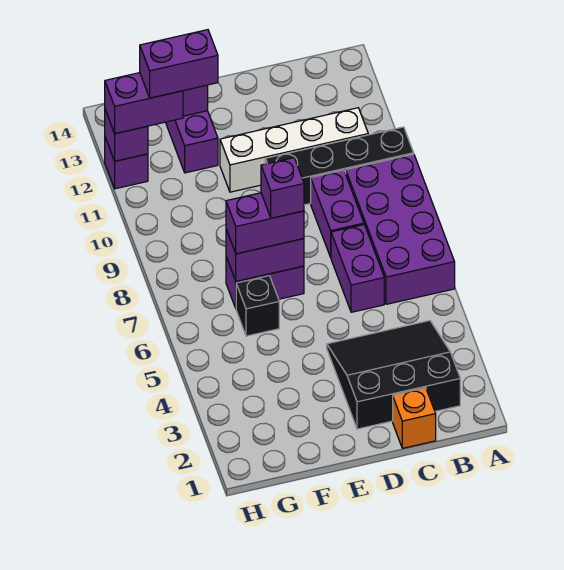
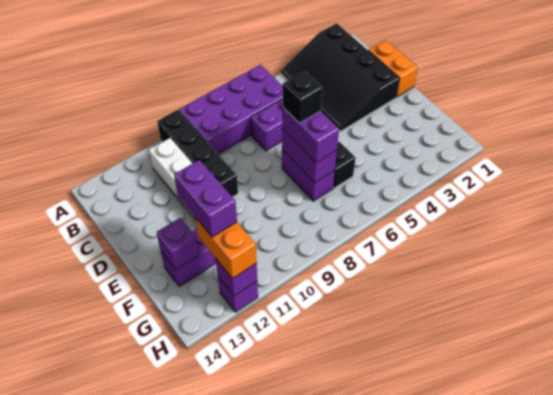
black 3x3 slope [327,321,460,429] -> black 3x4 slope [281,23,399,131]
orange 1x1 brick [393,388,436,448] -> orange 1x2 brick [368,40,418,97]
purple 1x2 brick [311,170,364,257] -> none
purple 1x1 brick [261,158,304,218] -> black 1x1 brick [283,71,322,123]
purple 1x2 brick [105,73,183,134] -> orange 1x2 brick [195,217,257,279]

